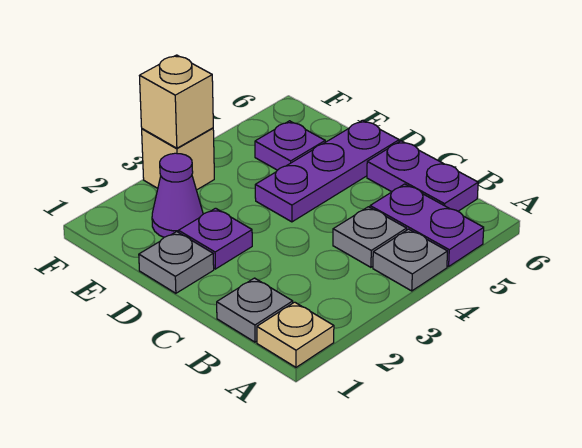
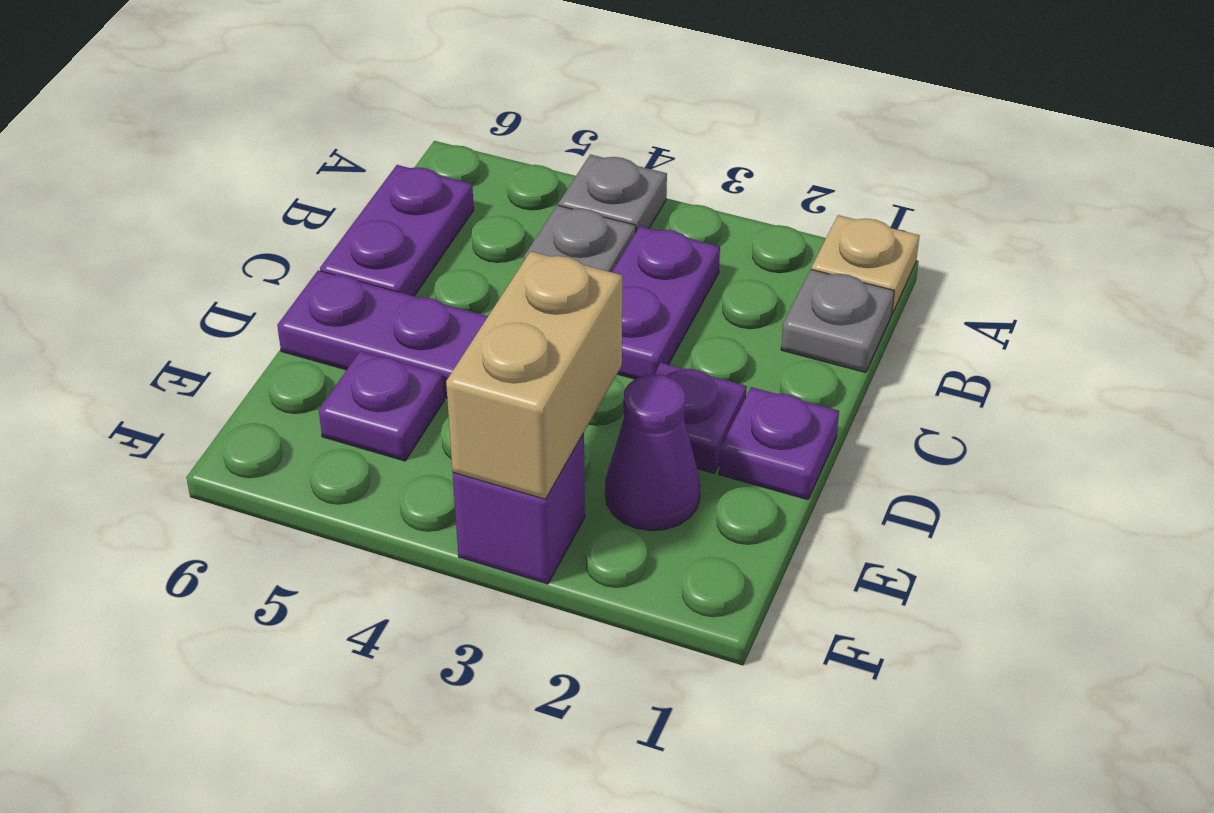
purple 1x2 plate [370,184,484,267] -> purple 1x2 plate moved to [612,226,720,379]
grey 1x1 plate [139,232,214,293] -> purple 1x1 plate [719,387,839,500]
tan 1x1 brick [142,128,214,190] -> purple 1x1 brick [453,433,585,584]
tan 1x1 brick [139,55,213,148] -> tan 1x2 brick [446,251,622,499]

